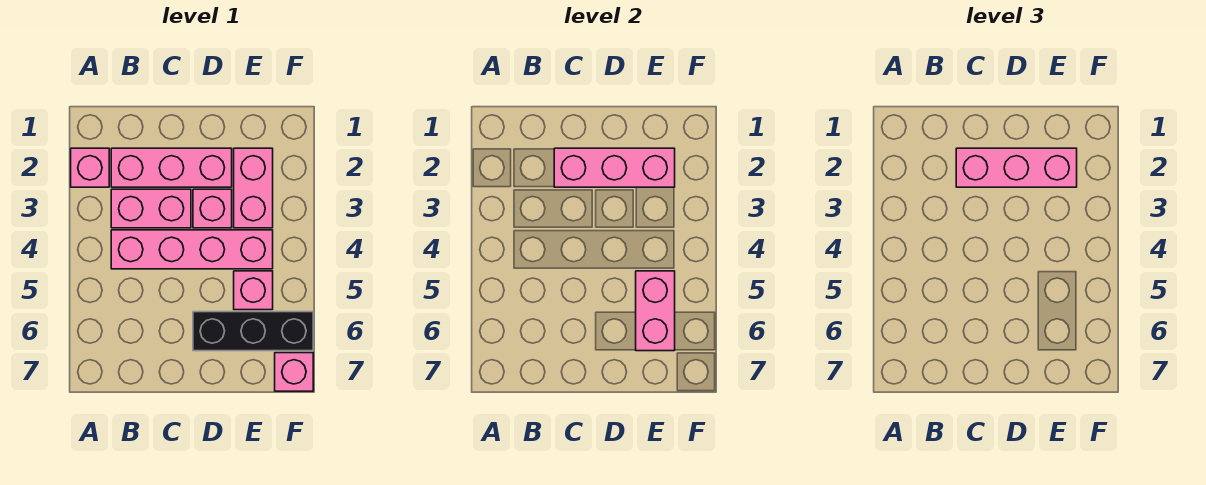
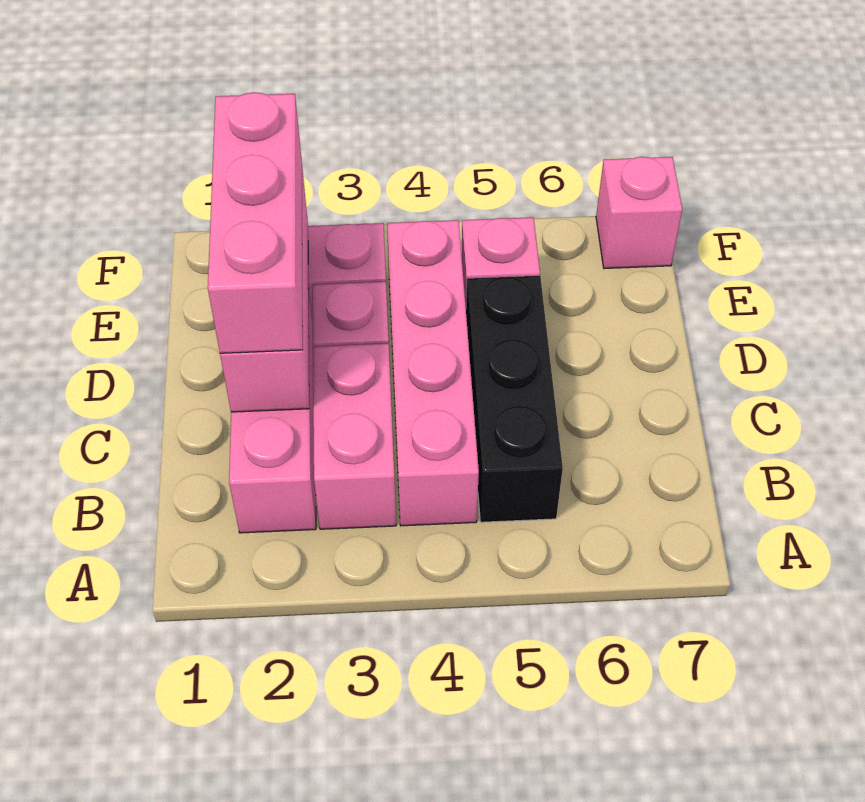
pink 1x1 brick [71,148,109,187] -> none
black 1x3 brick [193,312,313,351] -> black 1x3 brick moved to [466,276,563,522]
pink 1x2 brick [636,271,675,351] -> none

